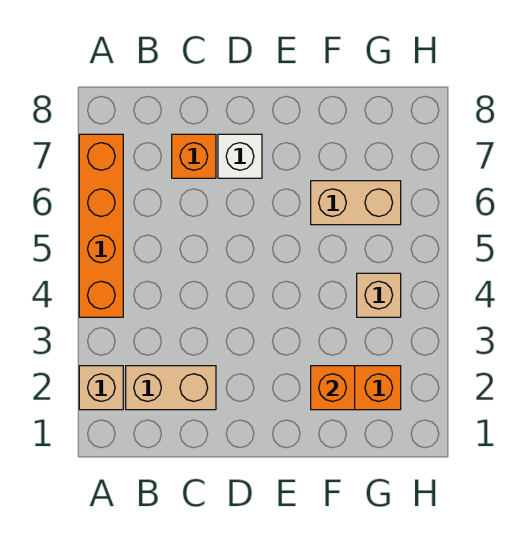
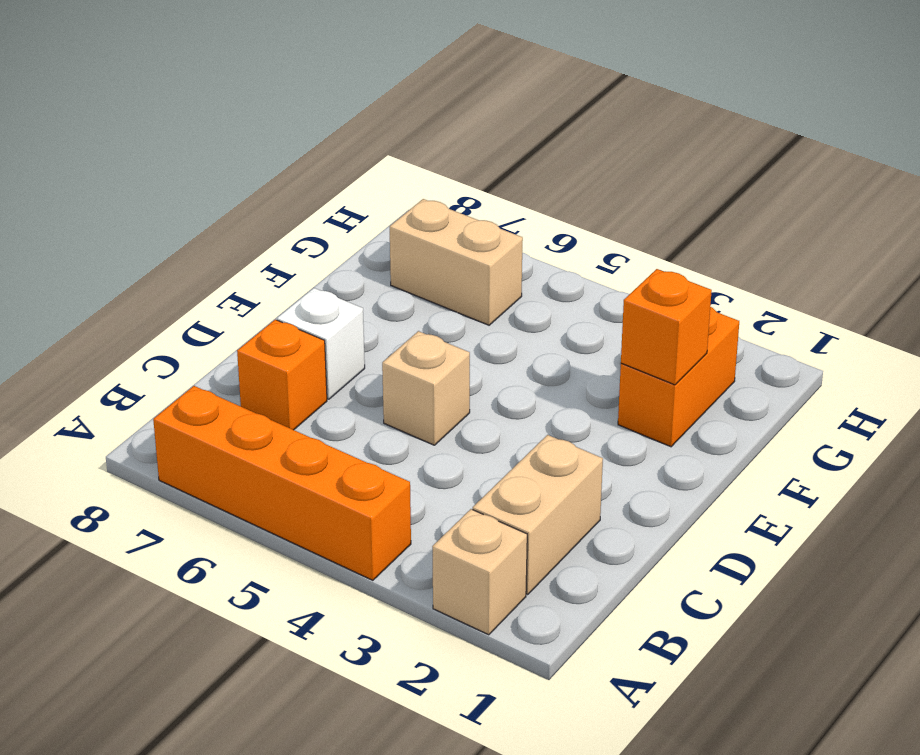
tan 1x2 brick [311,181,401,225] -> tan 1x2 brick turned to [390,199,523,325]
tan 1x1 brick [357,273,401,317] -> tan 1x1 brick moved to [382,331,470,445]

